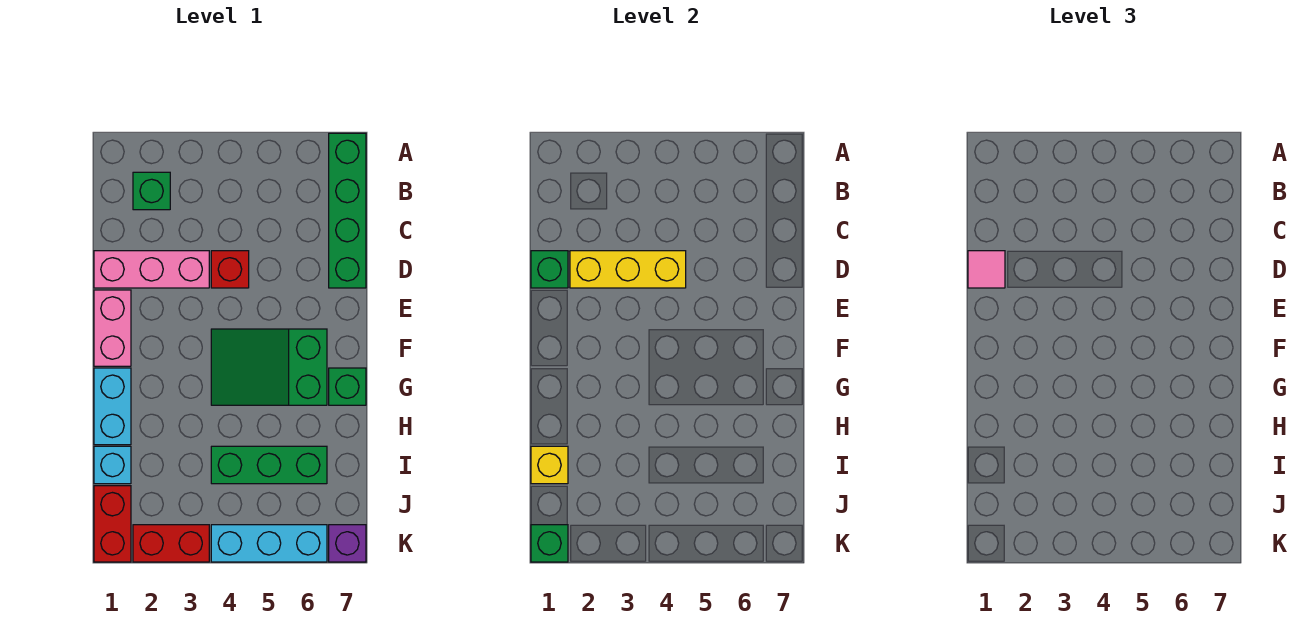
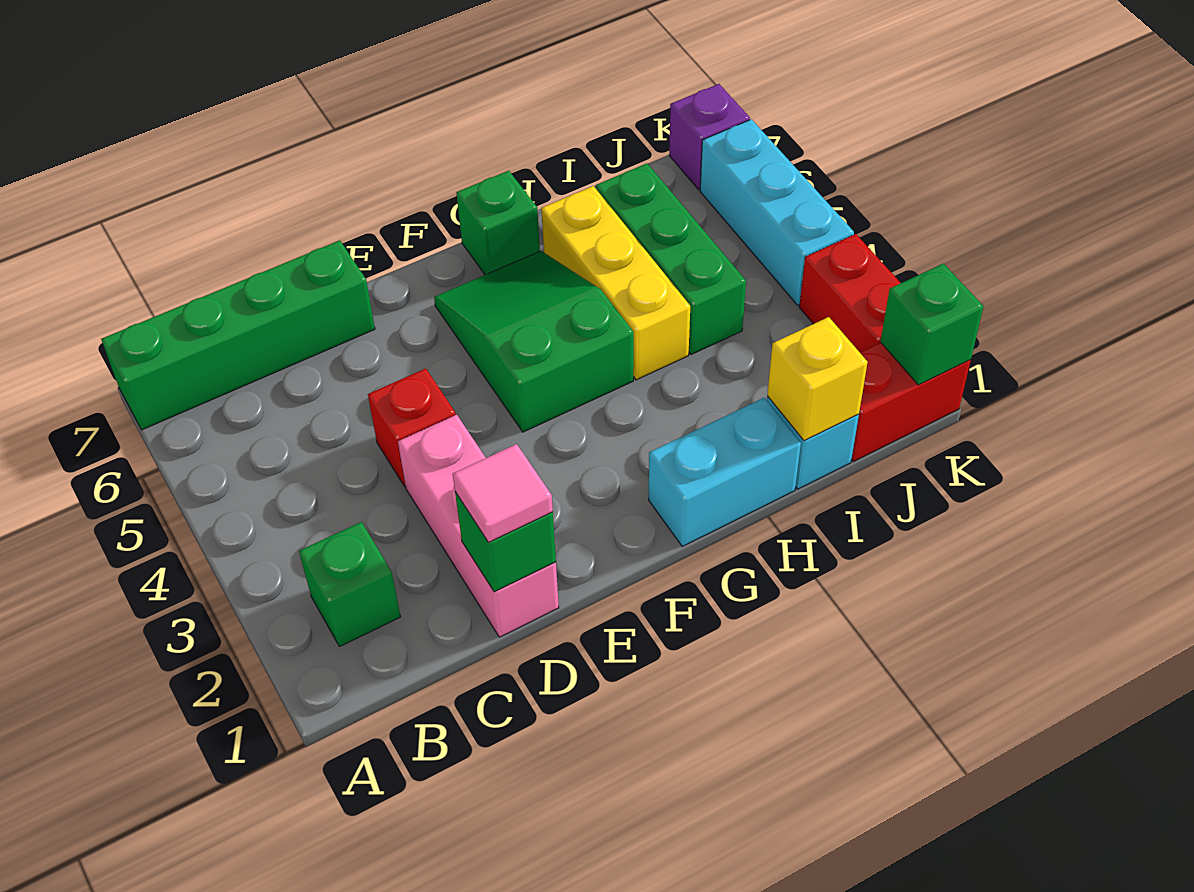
yellow 1x3 brick [570,251,686,288] -> yellow 1x3 brick moved to [541,186,690,380]
pink 1x2 brick [94,290,131,366] -> none
green 2x3 slope [211,329,327,405] -> green 2x3 slope turned to [434,251,634,432]

